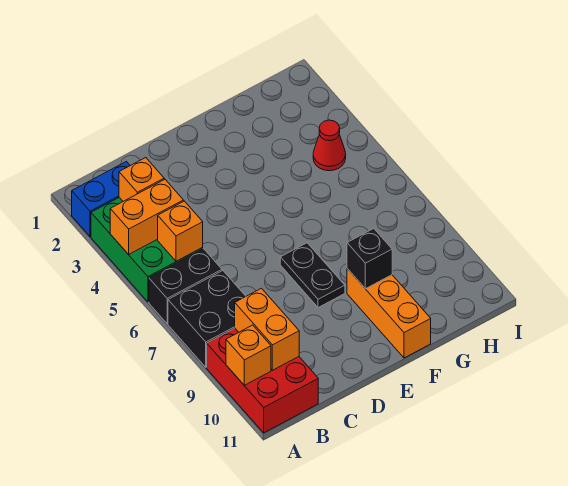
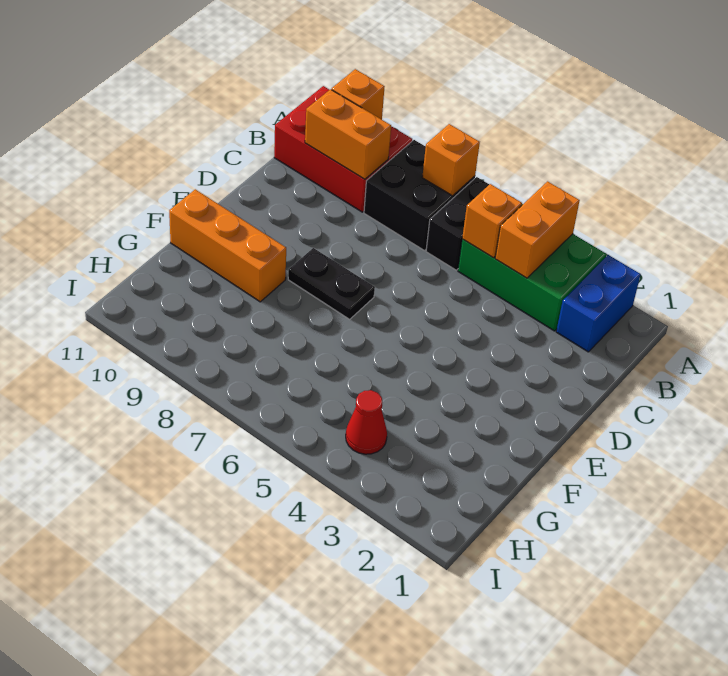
orange 1x1 brick [119,158,164,201] -> orange 1x1 brick moved to [422,124,480,196]
black 1x1 brick [347,229,392,289] -> none

